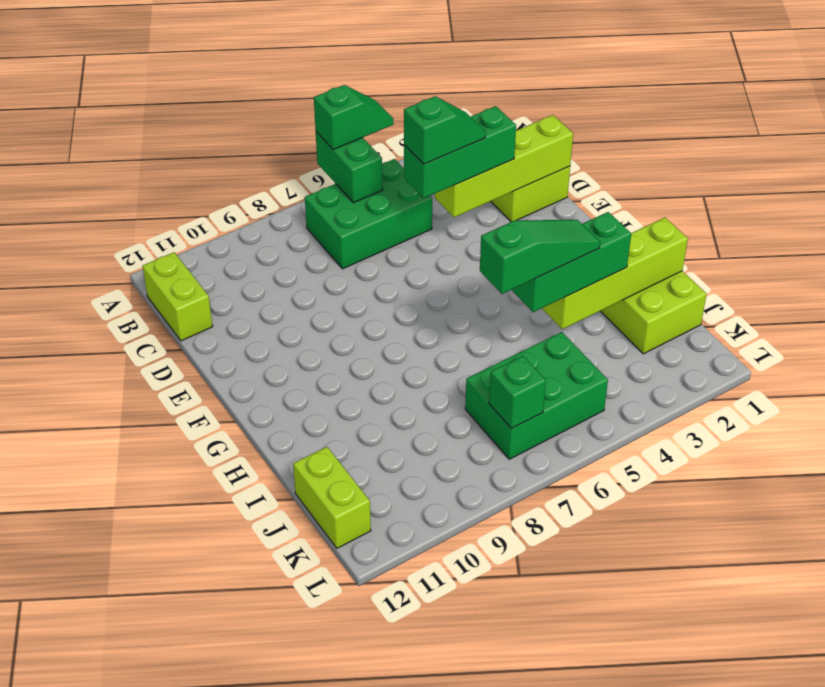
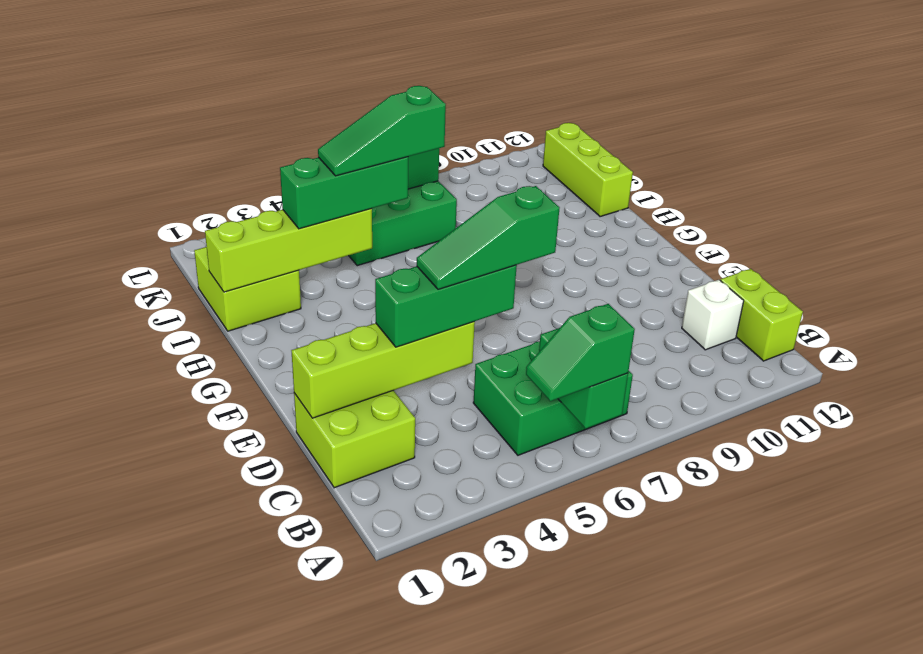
none -> white 1x1 brick [682,280,744,350]
green 1x2 slope [404,96,486,164] -> green 1x3 slope [417,186,559,289]
lime 1x2 brick [293,447,371,548] -> lime 1x3 brick [543,123,633,217]

